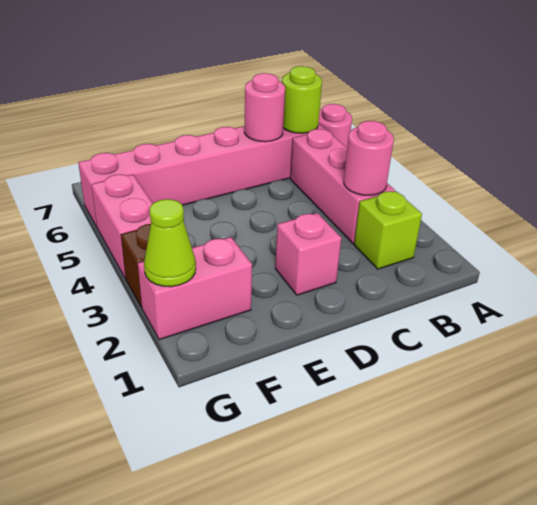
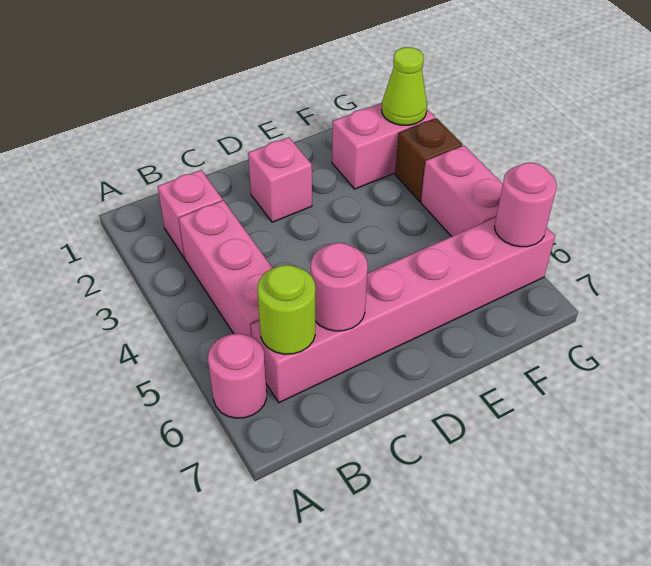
lime 1x1 brick [354,191,422,269] -> pink 1x1 brick [157,170,222,258]
pink 1x1 round brick [344,121,394,195] -> pink 1x1 round brick moved to [494,163,557,247]

